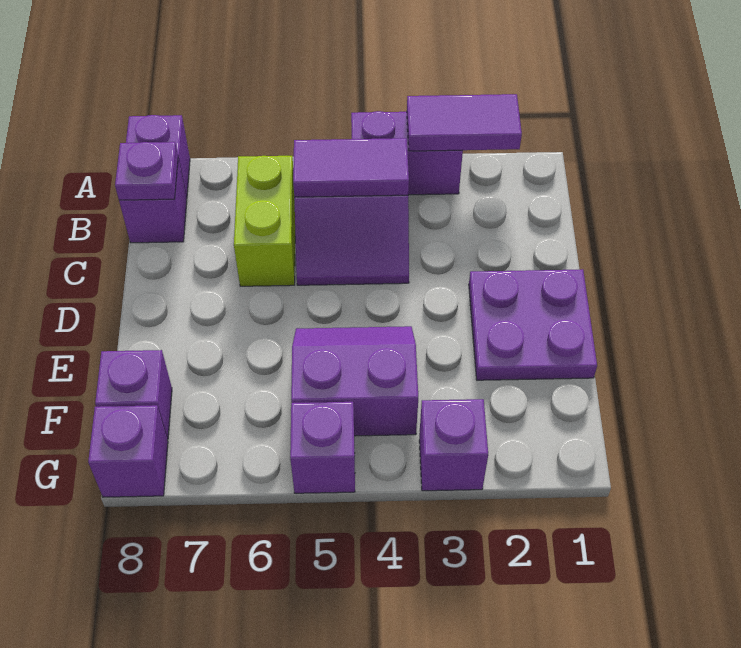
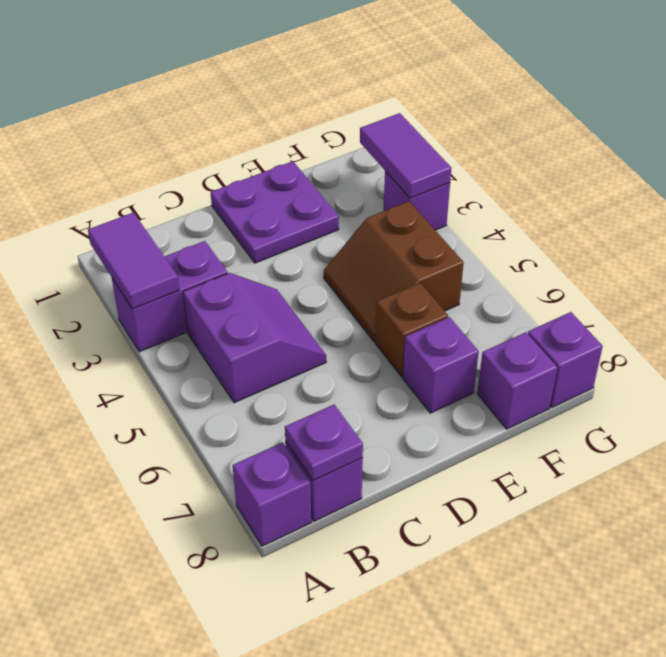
purple 1x2 brick [351,111,463,195] -> purple 1x2 brick turned to [112,241,228,352]
purple 1x2 tile [293,138,409,197] -> purple 1x2 tile moved to [360,113,451,198]
lime 1x2 brick [234,156,295,286] -> none
purple 2x2 slope [291,326,418,436] -> brown 2x2 slope [324,201,464,342]
none -> brown 1x1 brick [375,283,448,377]
purple 1x1 brick [290,402,355,493] -> purple 1x1 brick moved to [403,317,479,413]

